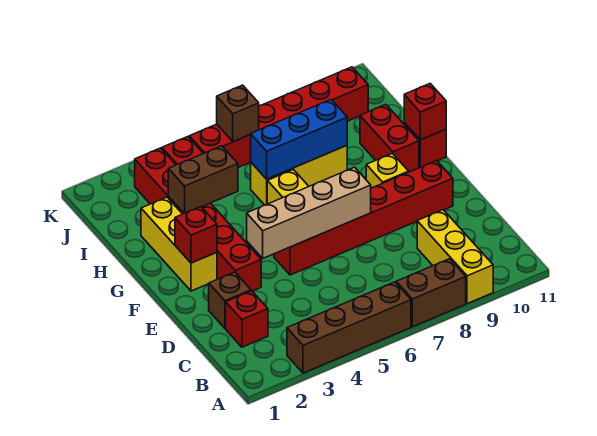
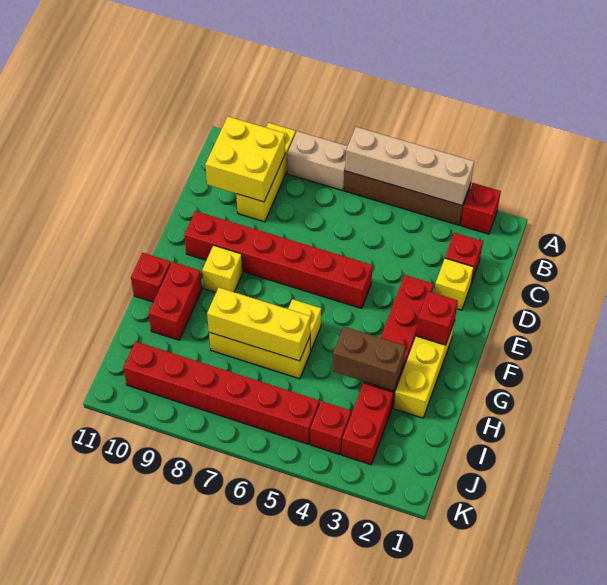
brown 1x2 brick [396,259,466,327] -> tan 1x2 brick [287,131,347,191]
none -> yellow 2x2 brick [205,117,285,202]
brown 1x1 brick [209,272,251,328] -> yellow 1x1 brick [434,258,474,310]
tan 1x4 brick [247,167,371,258] -> tan 1x4 brick moved to [345,127,474,205]
red 1x1 brick [404,84,446,140] -> red 1x1 brick moved to [461,183,501,234]
blue 1x3 brick [250,100,347,179] -> yellow 1x3 brick [207,288,310,361]
brown 1x1 brick [217,85,259,142] -> none

